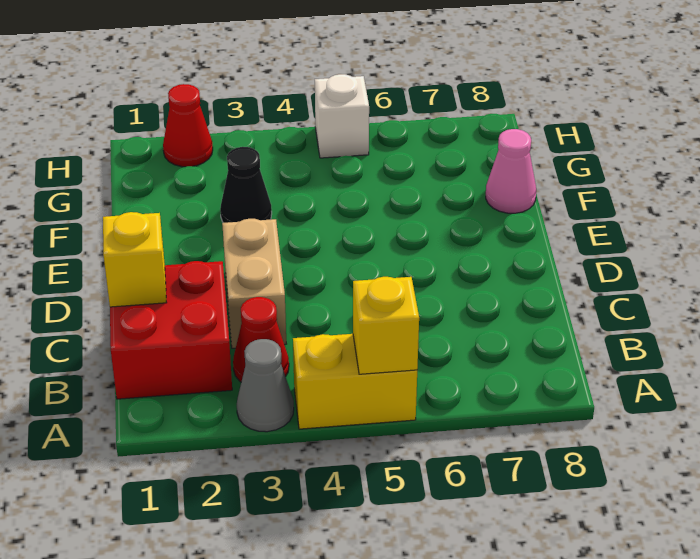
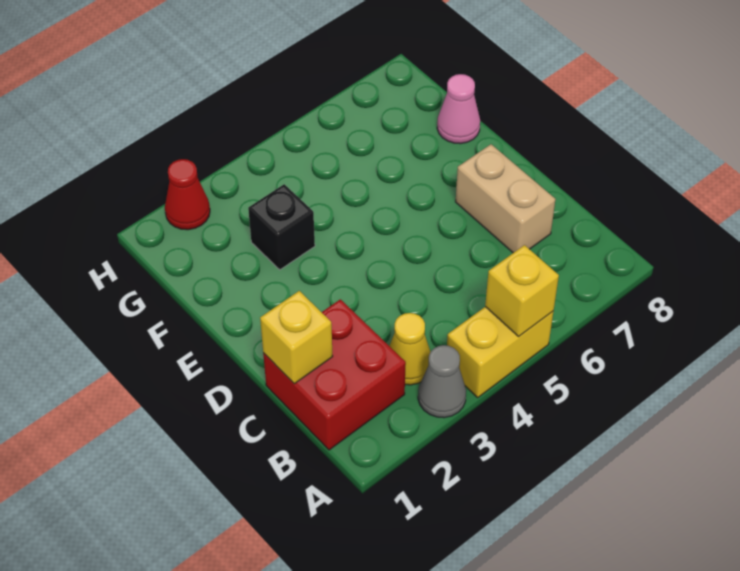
red 1x1 cone [233,297,289,382] -> yellow 1x1 cone [389,313,430,385]
tan 1x2 brick [222,219,286,348] -> tan 1x2 brick moved to [456,144,556,253]
black 1x1 cone [220,147,272,223] -> black 1x1 brick [248,184,315,270]
white 1x1 brick [315,74,369,158] -> none

